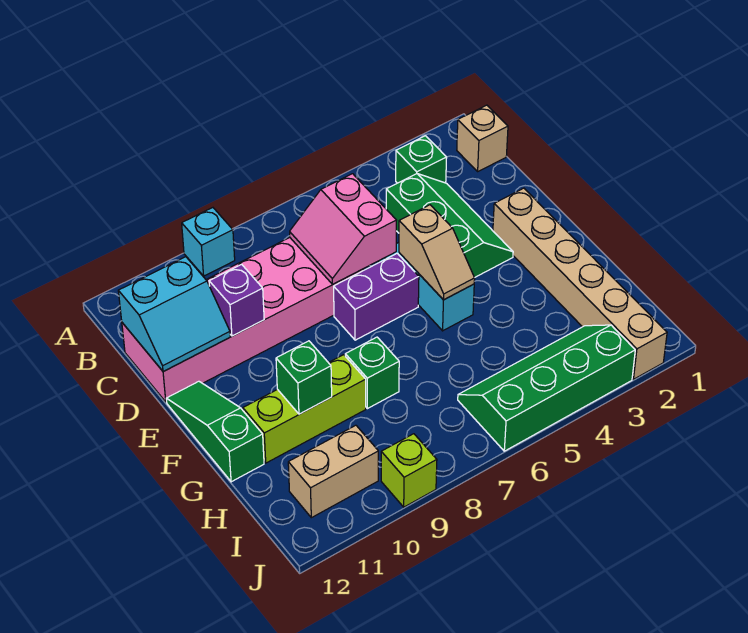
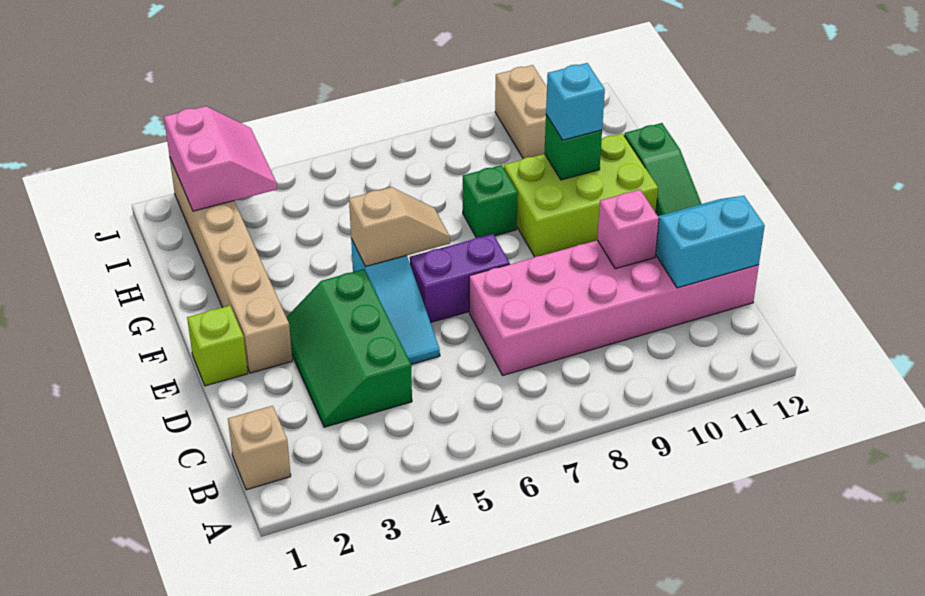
cyan 1x1 brick [182,208,235,276] -> cyan 1x1 brick moved to [546,63,605,140]
green 1x1 brick [396,136,447,183] -> none
pink 2x2 slope [290,174,396,284] -> pink 2x2 slope moved to [164,106,277,211]
purple 1x1 brick [209,264,264,336] -> pink 1x1 brick [597,190,659,269]
tan 1x2 slope [399,205,475,300] -> tan 1x2 slope turned to [349,187,450,267]
lime 1x3 brick [243,355,366,463] -> lime 2x3 brick [504,133,658,257]
green 2x4 slope [458,325,635,451] -> none
tan 1x2 brick [288,425,378,518] -> tan 1x2 brick turned to [495,65,547,159]
lime 1x1 brick [381,434,437,507] -> lime 1x1 brick moved to [187,306,248,386]

